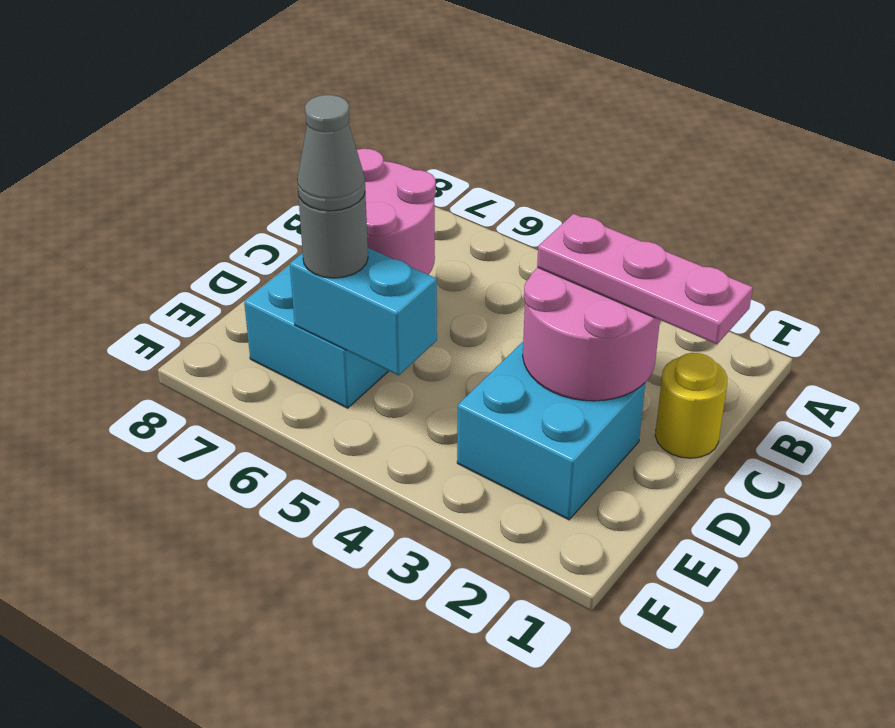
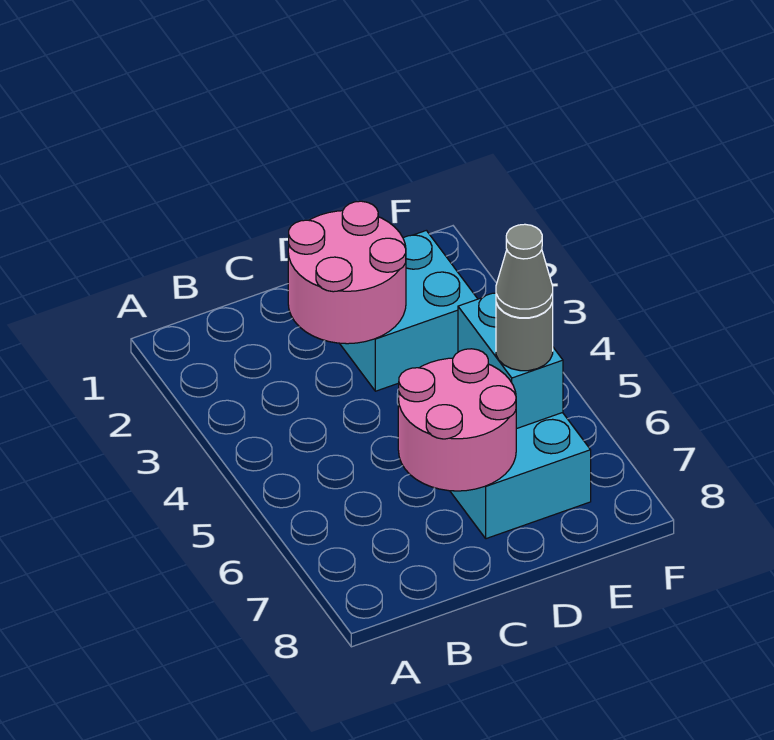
yellow 1x1 round brick [655,353,728,458] -> none
pink 1x3 plate [537,214,753,344] -> none

